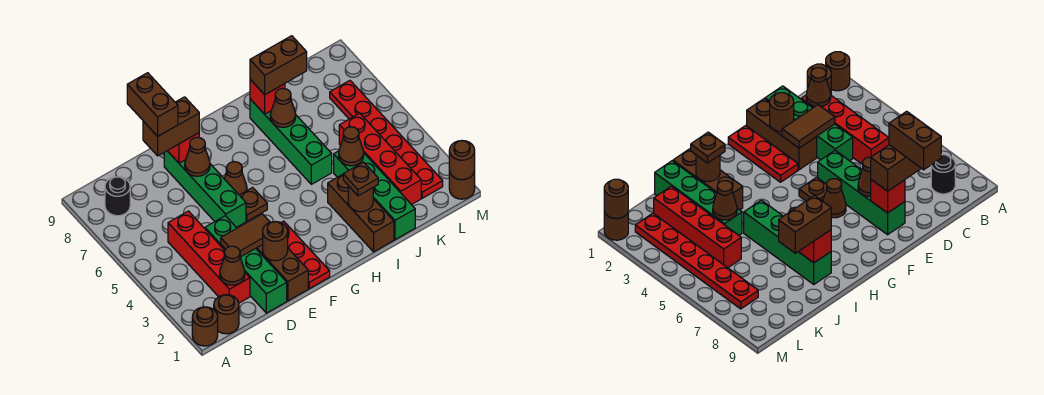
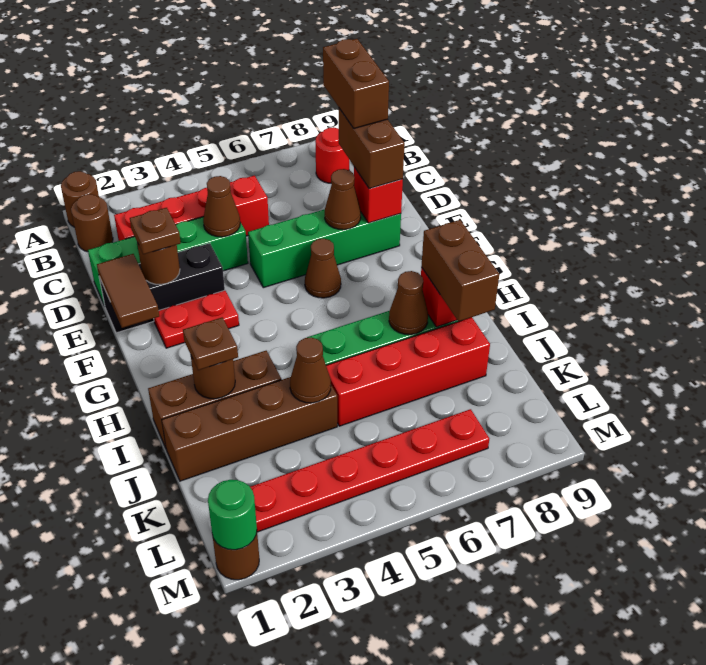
black 1x1 round brick [105,177,130,216] -> red 1x1 round brick [315,127,349,183]
brown 1x1 cone [220,246,245,285] -> brown 1x1 cone moved to [203,176,240,237]
brown 1x2 tile [221,214,270,257] -> brown 1x2 tile moved to [97,254,159,328]
brown 1x2 brick [127,73,178,136] -> brown 1x2 brick turned to [323,39,389,128]
brown 1x3 brick [256,244,308,301] -> black 1x3 brick [99,243,225,333]
red 1x3 plate [281,221,330,289] -> red 1x2 plate [154,290,239,348]
brown 1x1 plate [240,187,267,221] -> brown 1x1 plate moved to [130,208,181,254]
green 1x4 brick [334,151,415,240] -> brown 1x4 brick [162,377,337,481]
red 1x4 brick [339,113,421,205] -> red 1x4 brick moved to [326,317,490,426]
brown 1x1 round brick [449,141,475,180] -> green 1x1 round brick [208,480,257,550]

